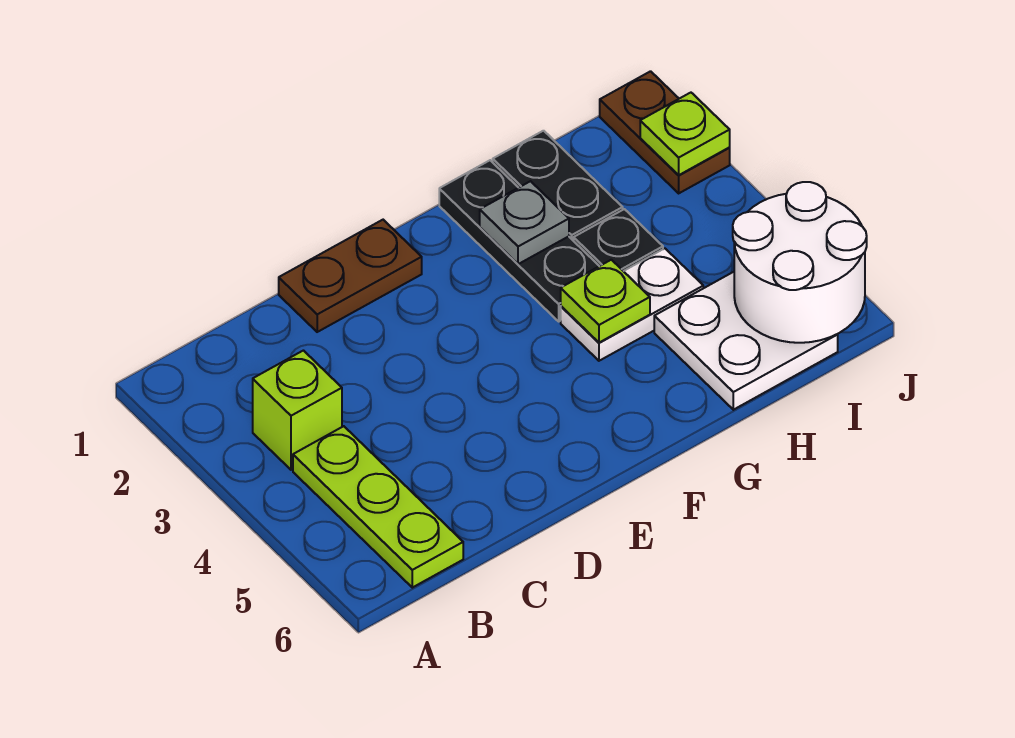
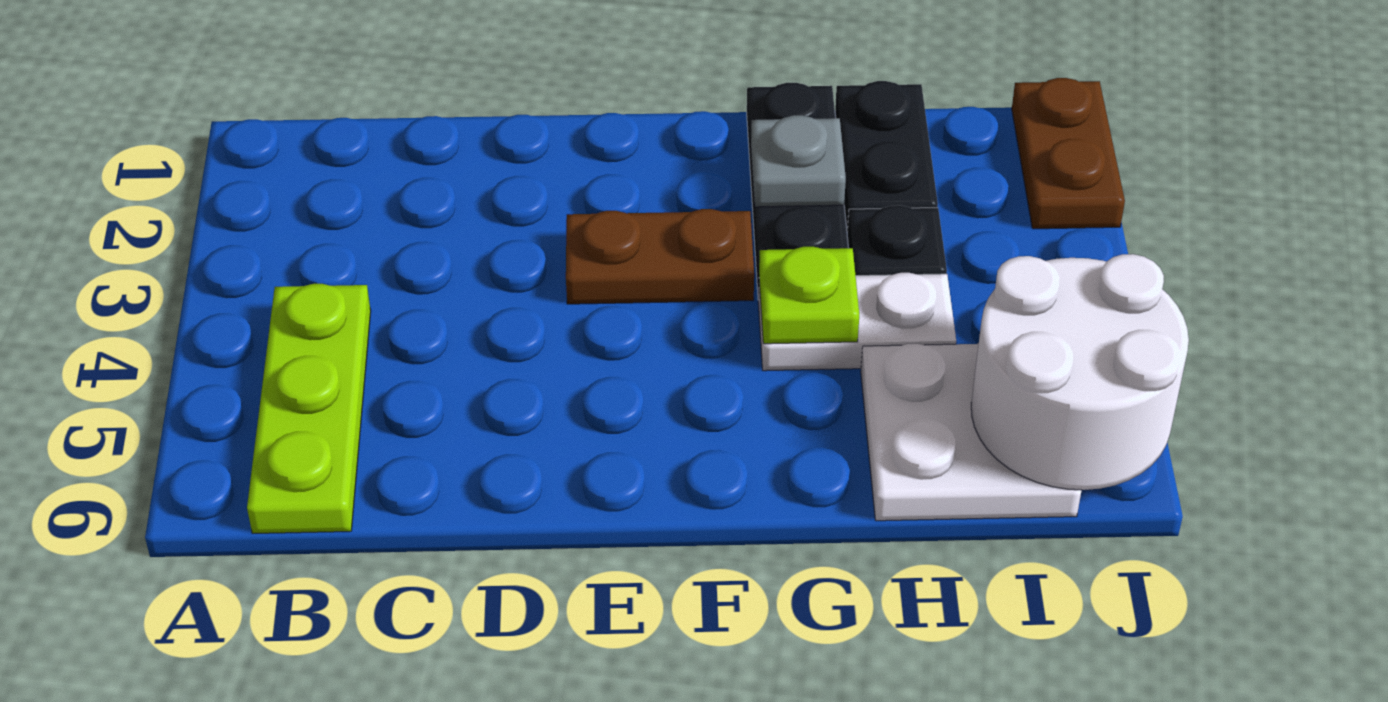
lime 1x1 brick [253,351,342,470] -> none
brown 1x2 plate [279,220,422,332] -> brown 1x2 plate moved to [566,209,754,304]
lime 1x1 plate [640,93,730,175] -> none

